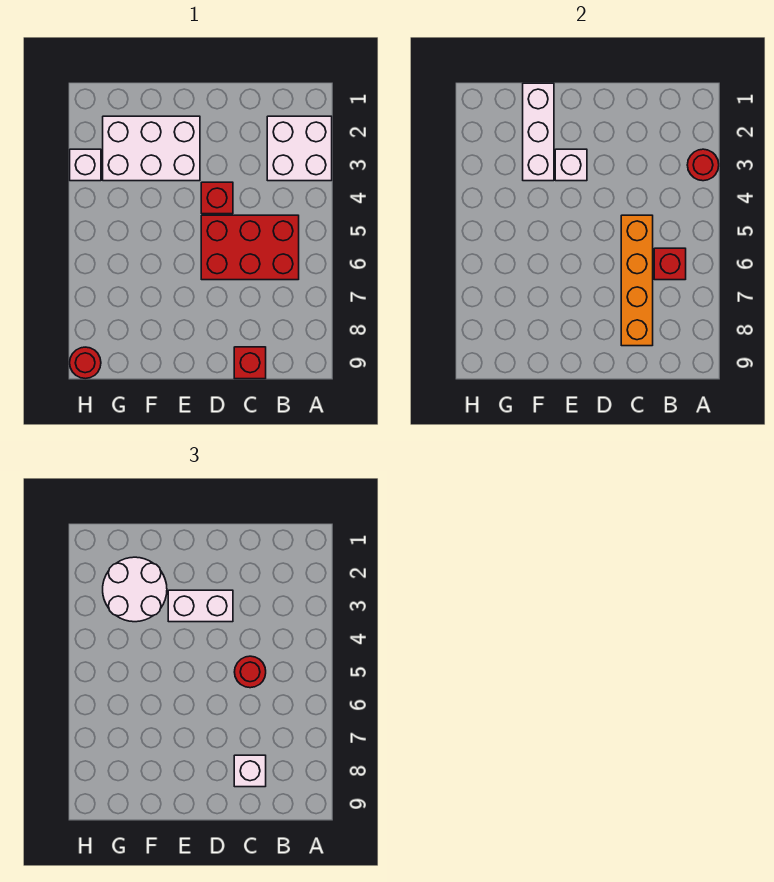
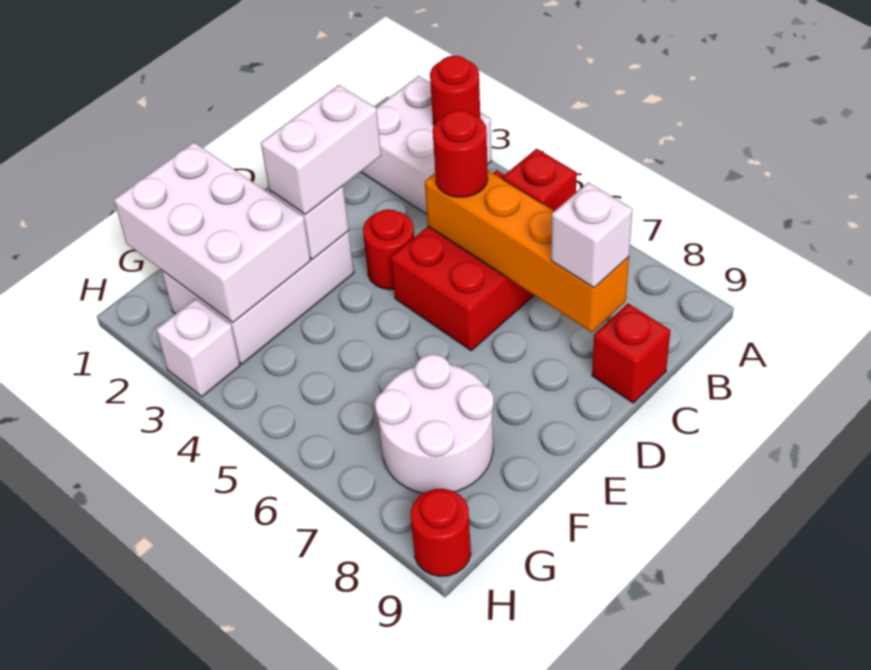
red 1x1 brick [201,182,233,214] -> red 1x1 round brick [363,209,414,290]
white 1x3 brick [523,83,554,181] -> white 2x3 brick [114,142,311,323]
white 2x2 round brick [103,557,167,622] -> white 2x2 round brick moved to [375,354,493,494]

